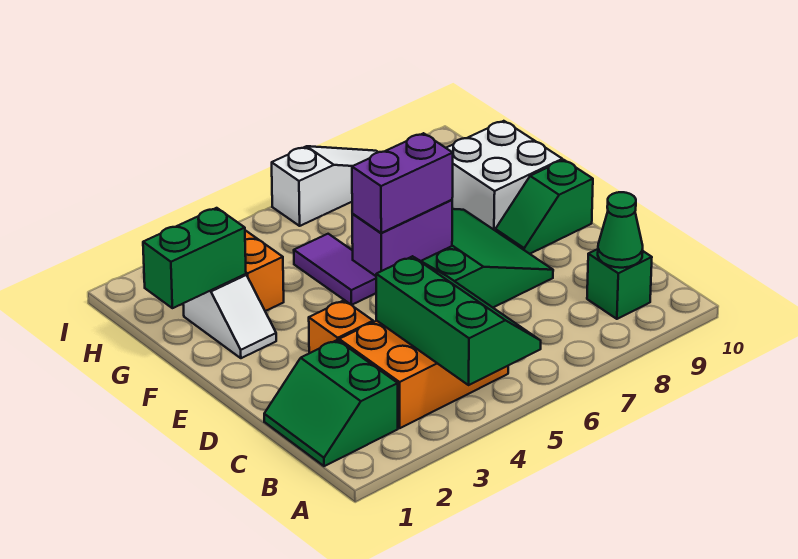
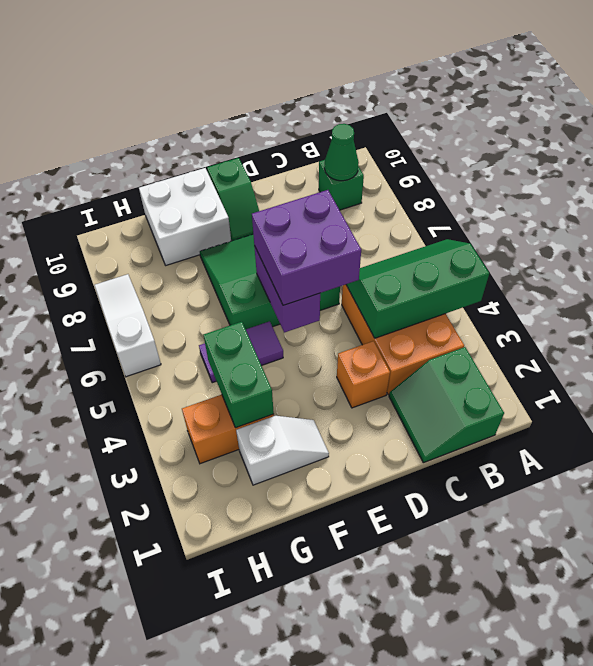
green 2x2 slope [264,340,398,466] -> green 2x2 slope turned to [389,347,504,463]
purple 1x2 brick [352,133,453,233] -> purple 2x2 brick [252,190,361,305]
green 1x2 brick [143,208,246,308] -> green 1x2 brick moved to [204,322,274,428]

